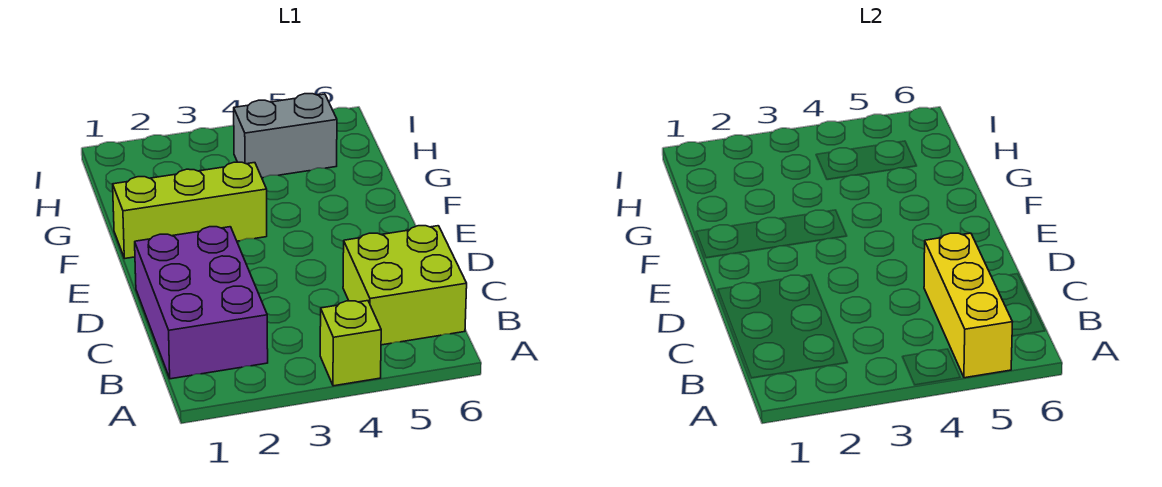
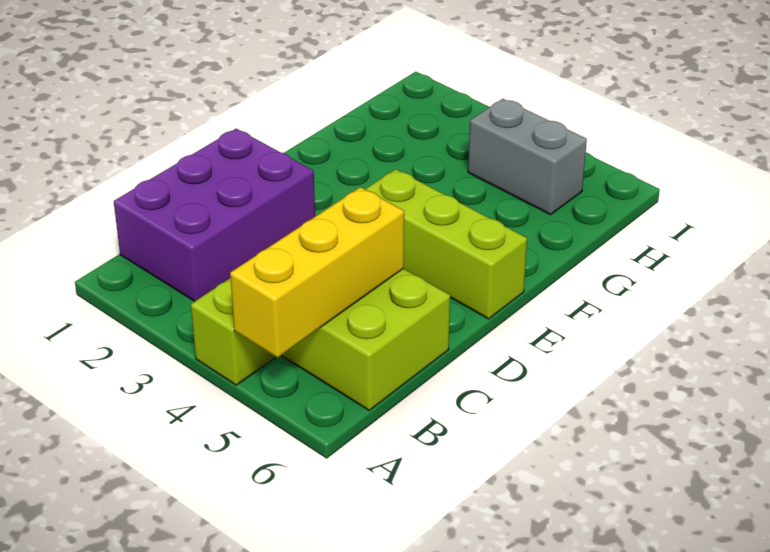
lime 1x3 brick [113,162,267,258] -> lime 1x3 brick moved to [365,169,527,319]

